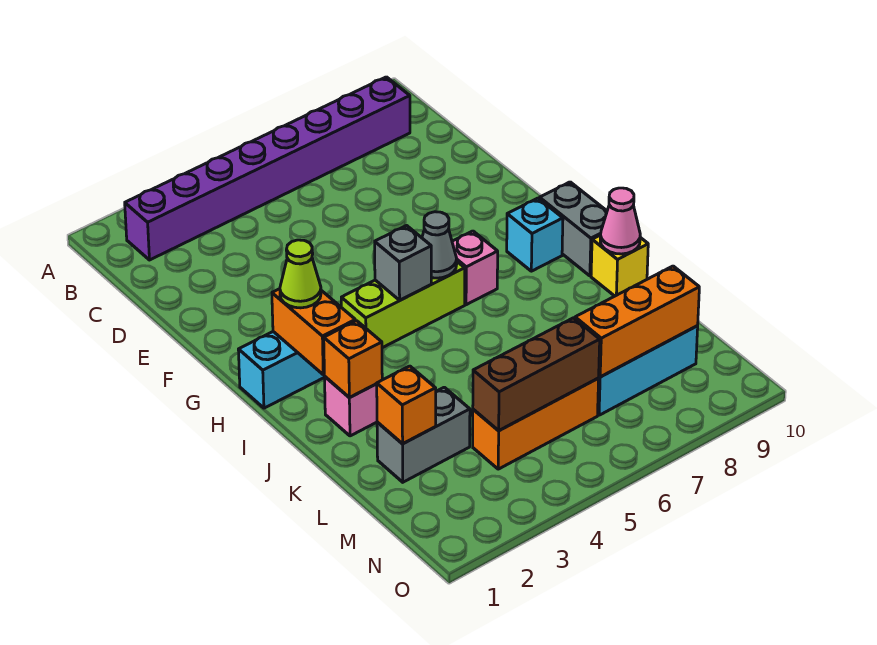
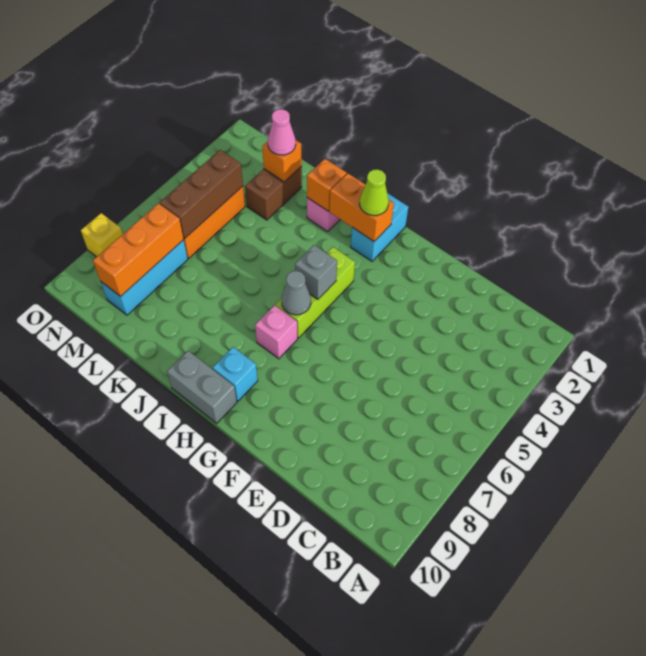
purple 1x8 brick [125,77,410,260] -> none
yellow 1x1 brick [591,236,648,296] -> yellow 1x1 brick moved to [81,213,122,257]
pink 1x1 cone [600,188,640,254] -> pink 1x1 cone moved to [268,109,296,155]
grey 1x2 brick [377,387,470,482] -> brown 1x2 brick [245,166,302,220]

